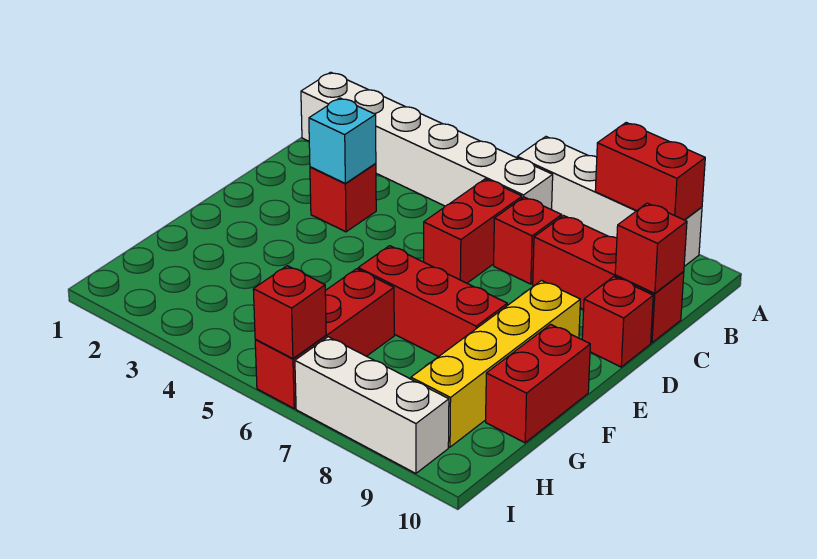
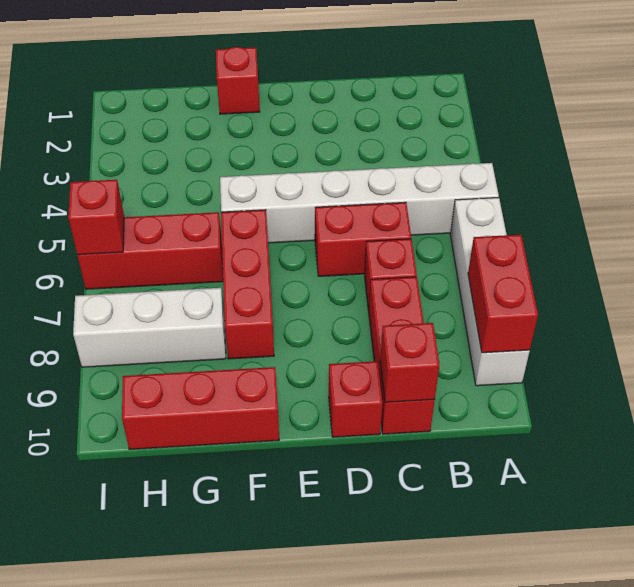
white 1x6 brick [301,72,553,210] -> white 1x6 brick turned to [220,163,499,243]
red 1x1 brick [310,164,376,232] -> red 1x1 brick moved to [216,47,260,114]
cyan 1x1 brick [309,98,376,183] -> none
yellow 1x4 brick [411,281,580,447] -> none
red 1x2 brick [486,324,590,443] -> red 1x3 brick [122,367,279,449]
white 1x3 brick [295,337,449,473] -> white 1x3 brick turned to [73,288,226,367]

